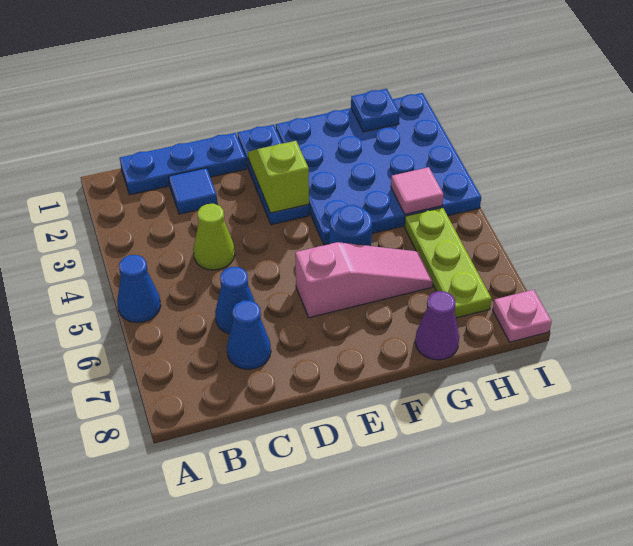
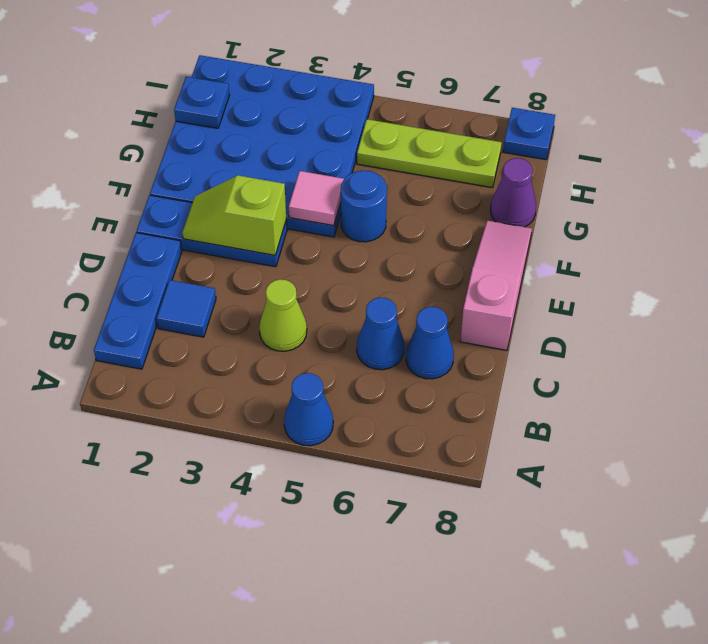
pink 1x3 slope [295,242,433,318] -> pink 1x3 slope moved to [460,220,532,350]
pink 1x1 tile [391,167,444,214] -> pink 1x1 tile moved to [289,171,344,226]
pink 1x1 plate [493,290,552,342] -> blue 1x1 plate [503,108,555,160]

